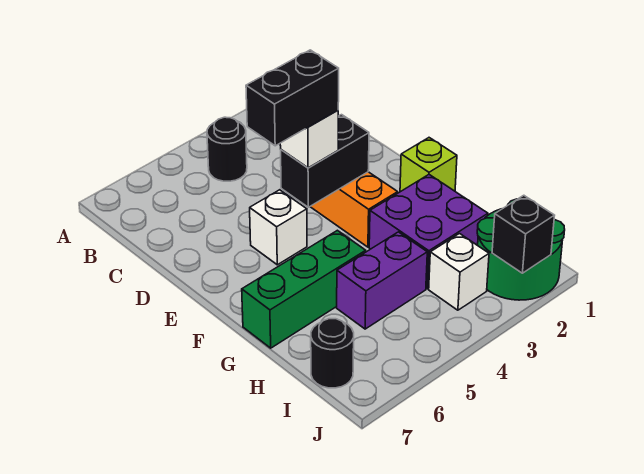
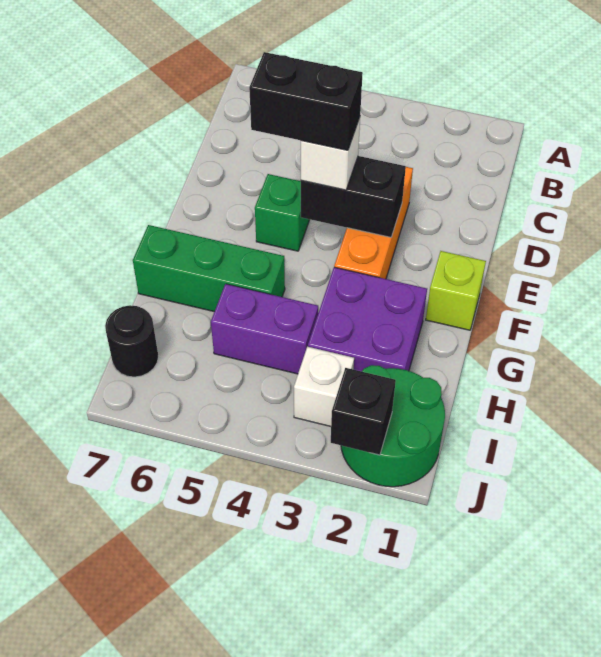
black 1x1 round brick [207,117,247,181] -> none
white 1x1 brick [250,190,307,265] -> green 1x1 brick [255,174,310,251]

